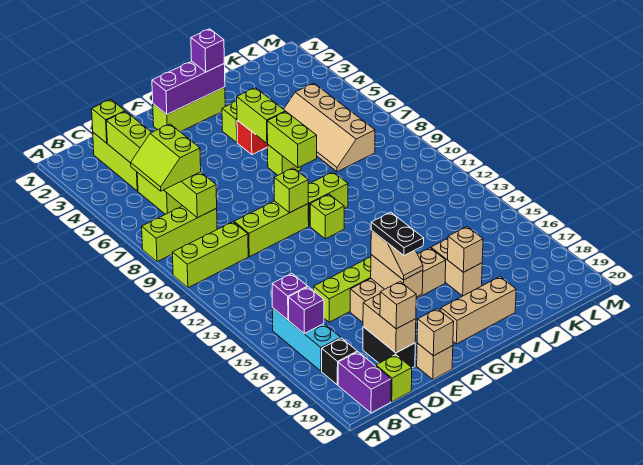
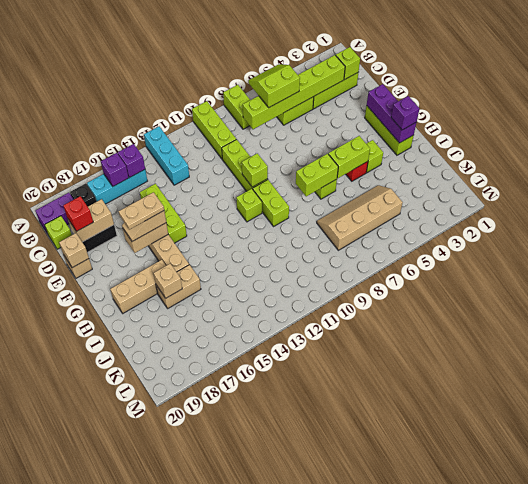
lime 1x3 brick [142,206,217,262] -> lime 1x2 brick [223,85,250,129]
none -> cyan 1x3 brick [144,126,189,185]
tan 1x1 brick [380,282,416,329] -> red 1x1 brick [63,196,93,232]
black 1x2 plate [371,212,424,256] -> tan 1x2 plate [119,192,164,229]
tan 1x3 brick [441,277,516,344] -> tan 1x3 brick turned to [110,260,166,313]

